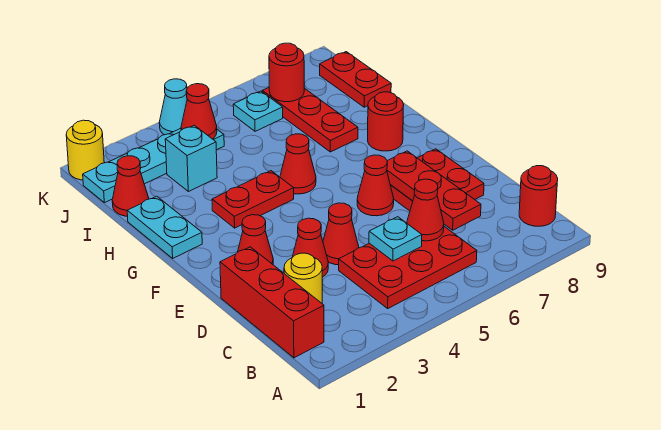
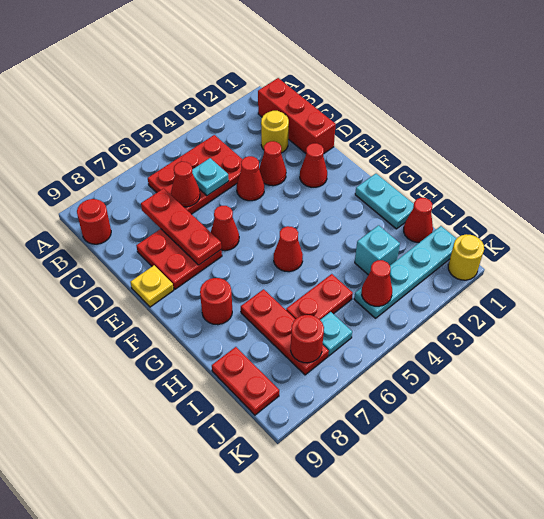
none -> yellow 1x1 plate [130,265,174,307]
red 1x2 plate [212,171,294,228] -> red 1x2 plate moved to [286,274,353,320]
cyan 1x1 cone [159,79,187,135] -> none

